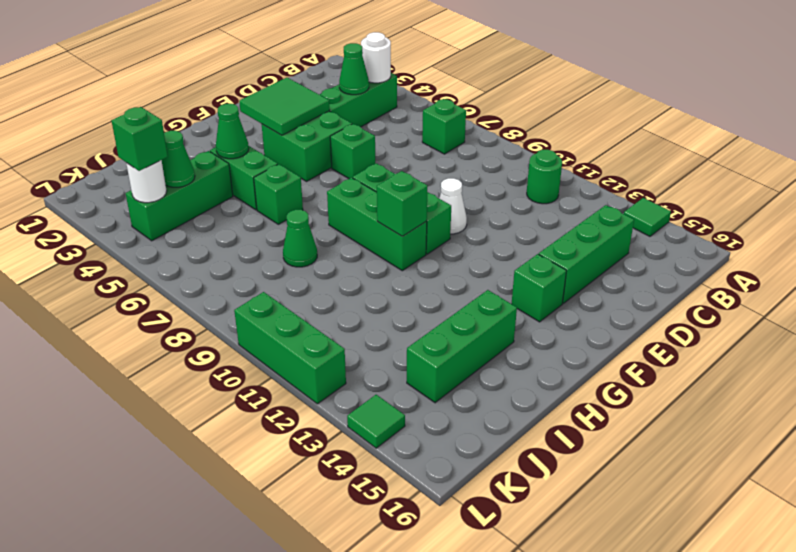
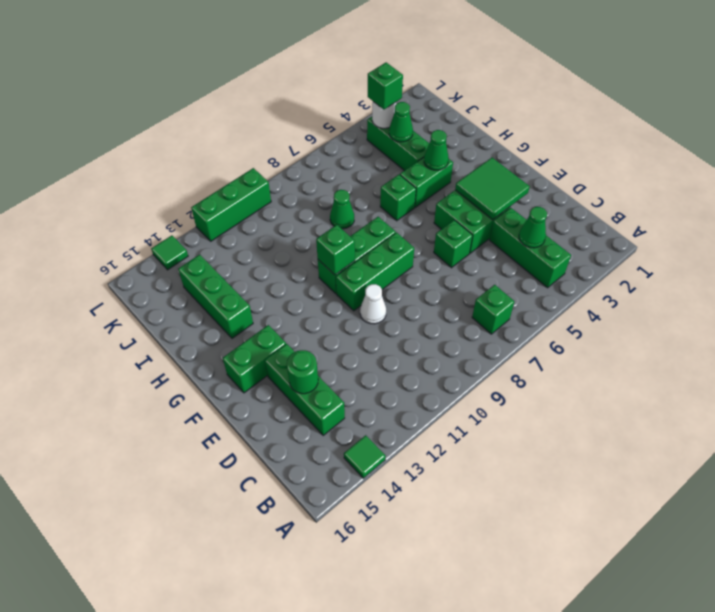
white 1x1 round brick [361,32,391,83] -> none
green 1x1 round brick [527,150,562,204] -> green 1x1 round brick moved to [287,350,318,394]
green 1x1 brick [512,254,566,322] -> green 1x2 brick [223,325,286,393]

